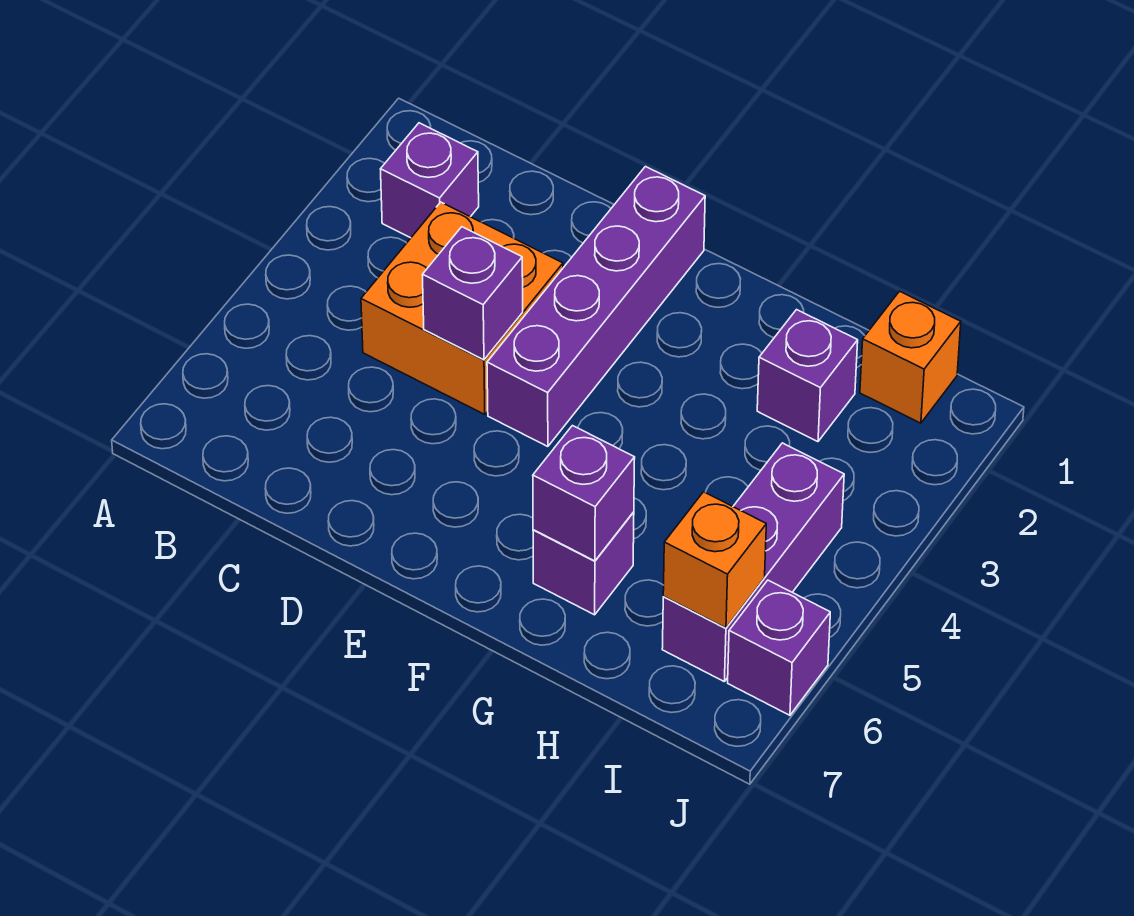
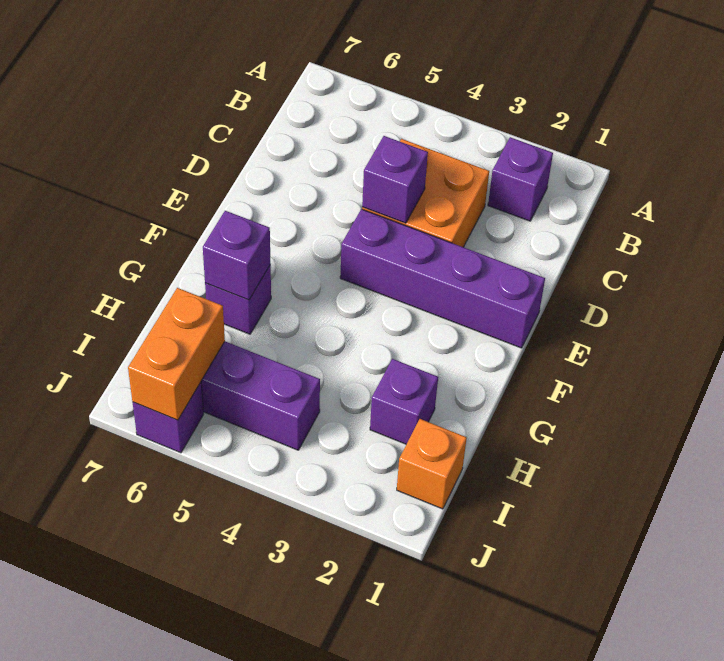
orange 1x1 brick [663,492,766,628] -> orange 1x2 brick [128,288,225,420]

